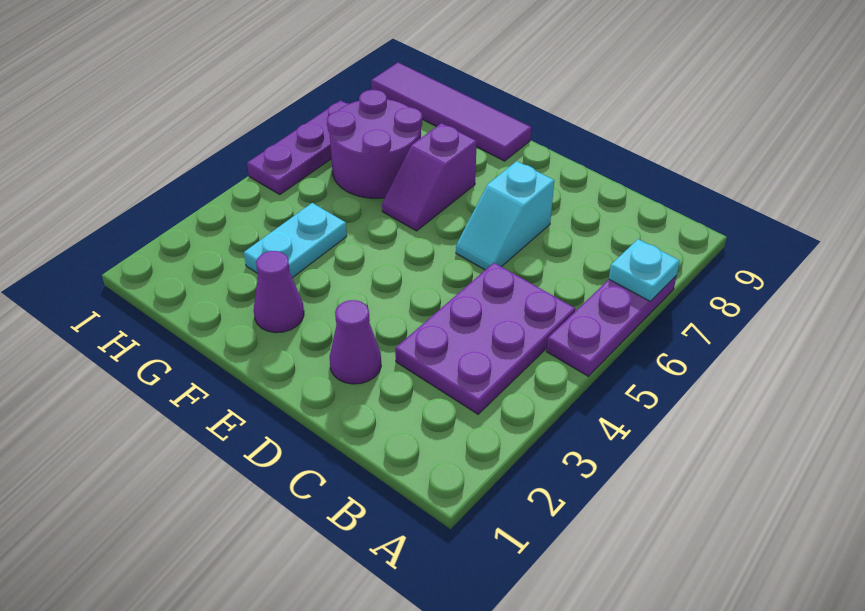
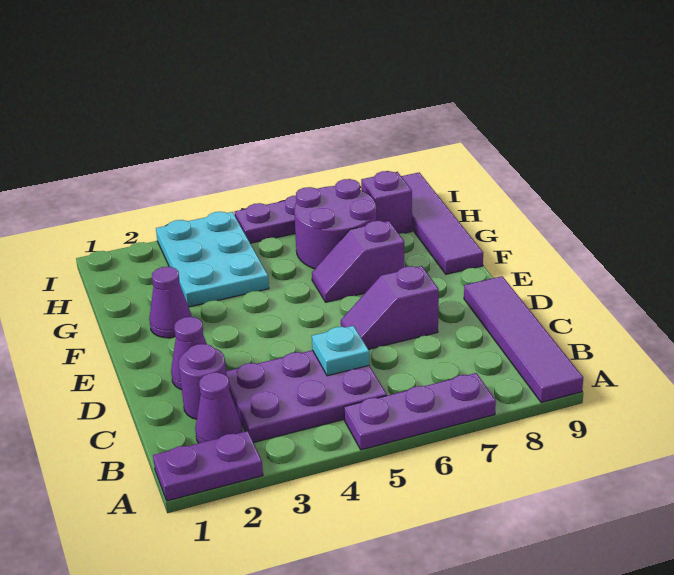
none -> purple 1x2 plate [153,431,263,501]
cyan 1x1 plate [609,239,680,302] -> cyan 1x1 plate moved to [312,326,370,376]
none -> purple 1x4 tile [464,276,583,403]
none -> purple 1x1 cone [195,372,243,443]
none -> purple 1x1 round brick [179,344,226,419]
cyan 1x2 slope [456,161,554,270] -> purple 1x2 slope [341,266,439,349]
cyan 1x2 plate [244,203,347,278] -> cyan 2x3 plate [156,212,269,307]
none -> purple 1x1 brick [361,171,412,233]

